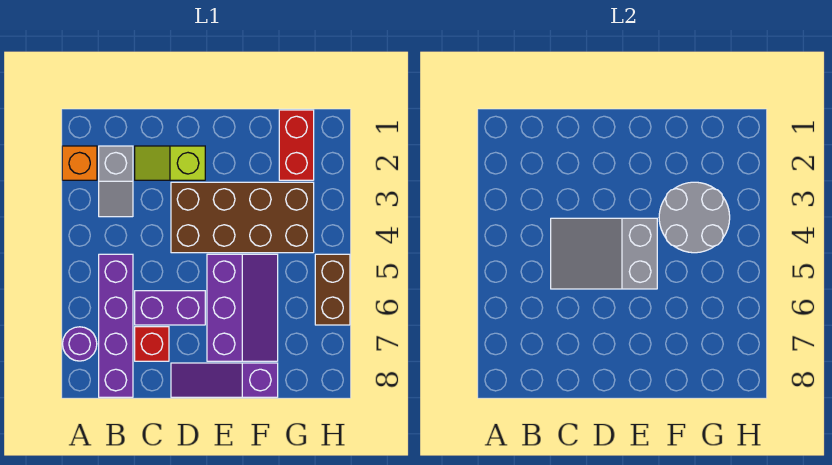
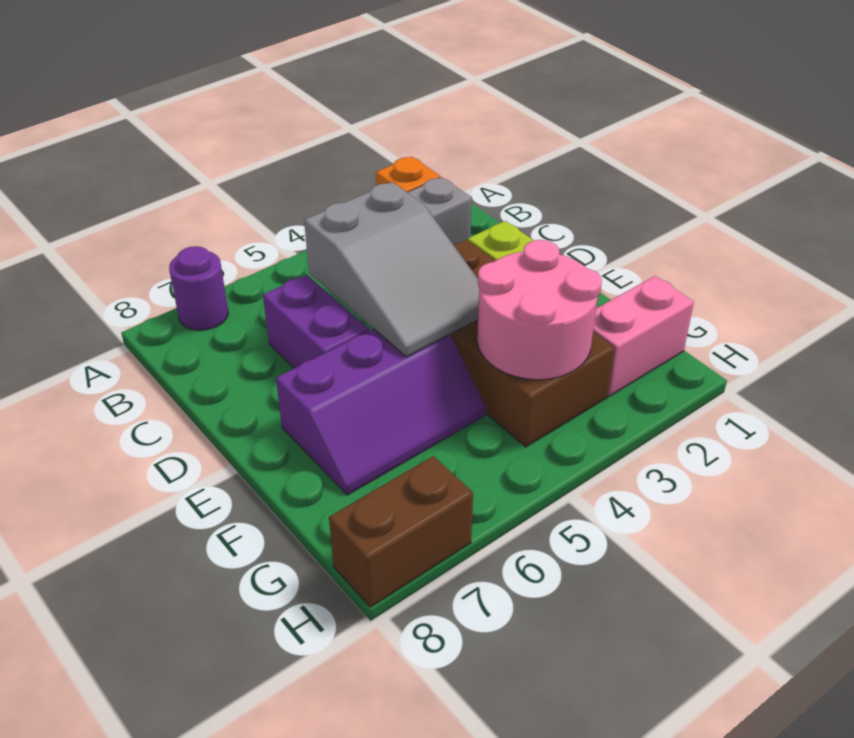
purple 1x4 brick [99,254,133,397] -> none
grey 2x3 slope [551,218,657,289] -> grey 2x3 slope turned to [304,182,479,357]
red 1x1 brick [135,327,169,361] -> none
purple 1x3 slope [171,363,278,397] -> none
grey 2x2 round brick [659,182,730,253] -> pink 2x2 round brick [477,240,602,380]
red 1x2 brick [279,110,314,180] -> pink 1x2 brick [593,276,694,396]
brown 1x2 brick [315,254,350,325] -> brown 1x2 brick moved to [329,456,473,607]

